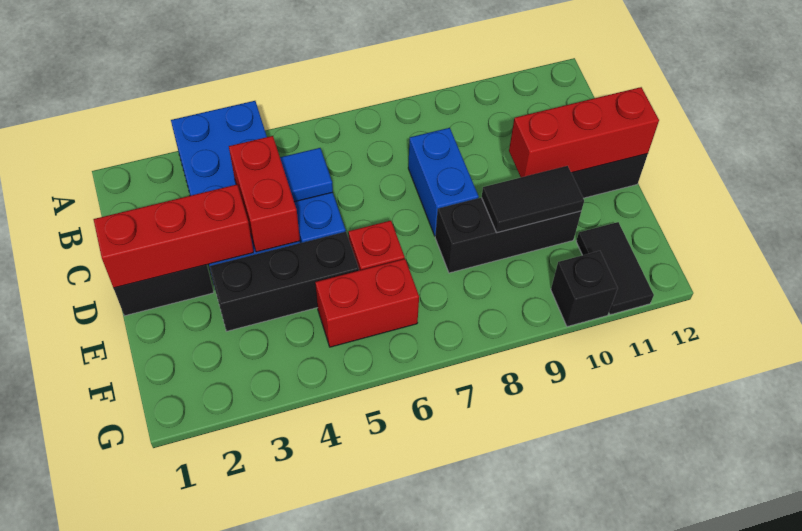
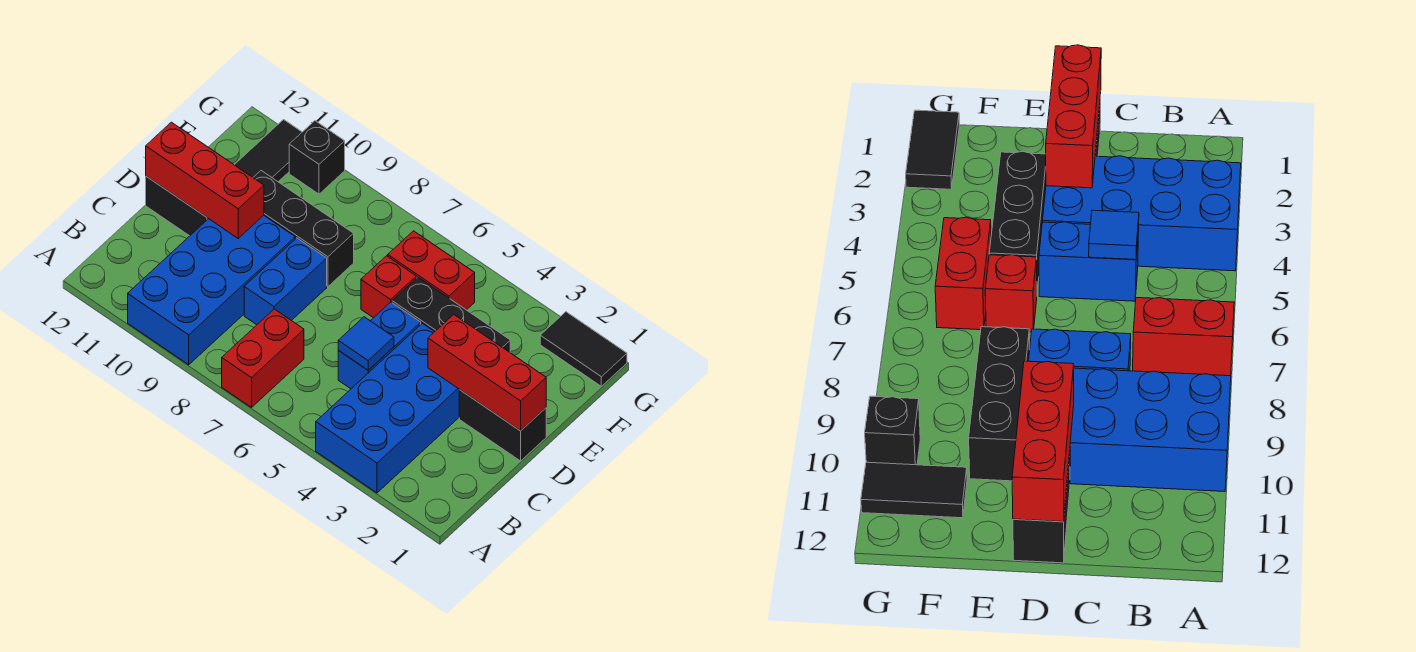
none -> blue 2x4 brick [128,216,295,365]
red 1x2 brick [229,136,300,252] -> red 1x2 brick moved to [222,309,304,407]
black 1x2 tile [482,166,584,233] -> black 1x2 tile moved to [540,312,627,386]

